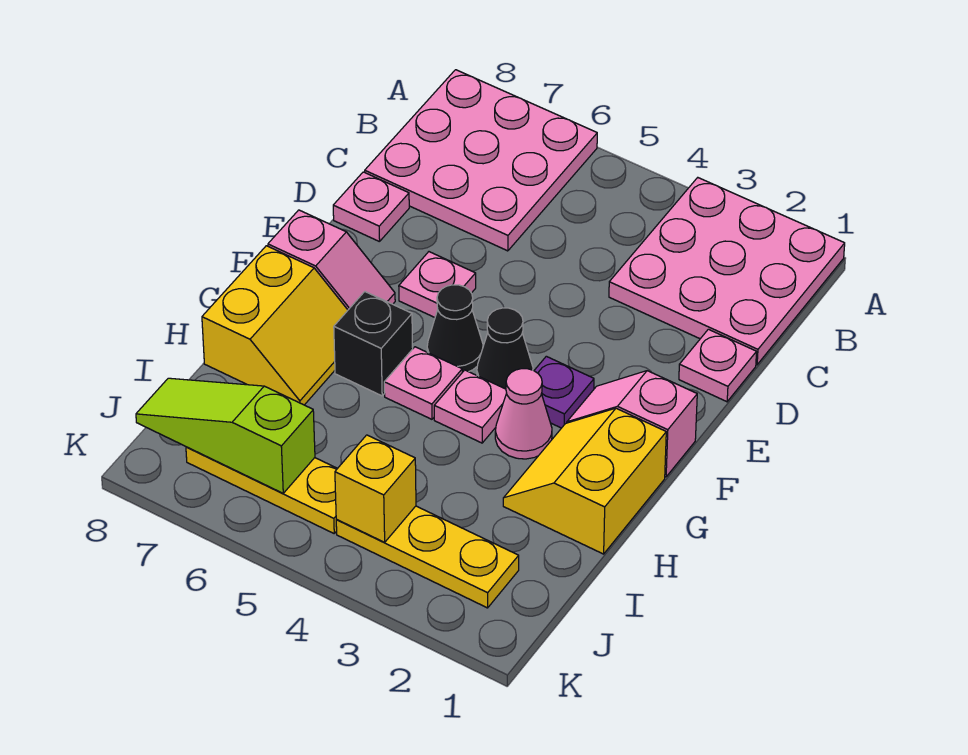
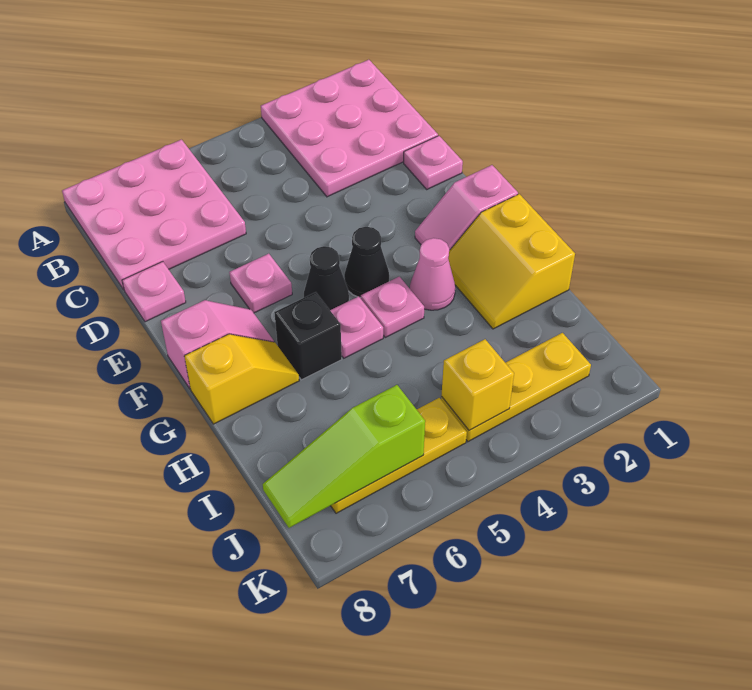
purple 1x1 plate [534,356,594,428] -> none
yellow 2x2 slope [202,246,348,405] -> yellow 1x2 slope [184,334,299,424]

